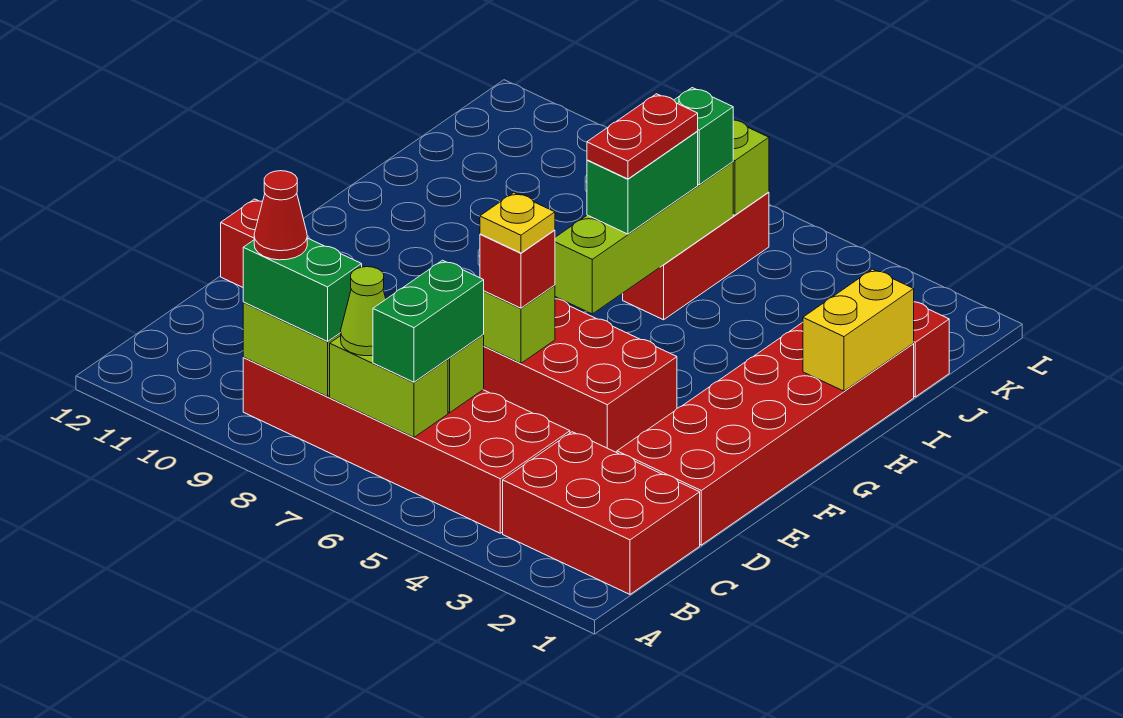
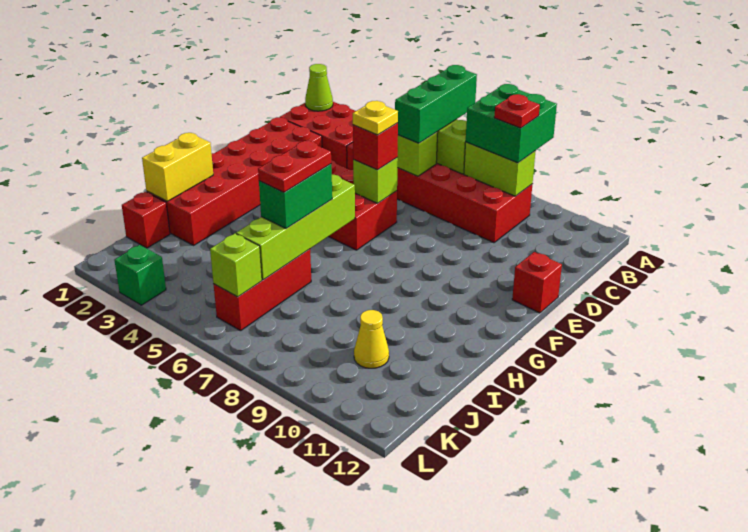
green 1x2 brick [373,260,484,382] -> green 1x3 brick [395,65,477,143]
lime 1x1 cone [341,267,386,356] -> lime 1x1 cone moved to [305,64,333,111]
green 1x2 brick [243,238,362,341] -> green 2x2 brick [466,84,557,163]
red 1x1 cone [254,171,307,260] -> red 1x1 plate [494,94,540,128]
green 1x1 brick [674,88,733,185] -> green 1x1 brick moved to [114,245,166,305]
none -> yellow 1x1 cone [354,310,389,368]

